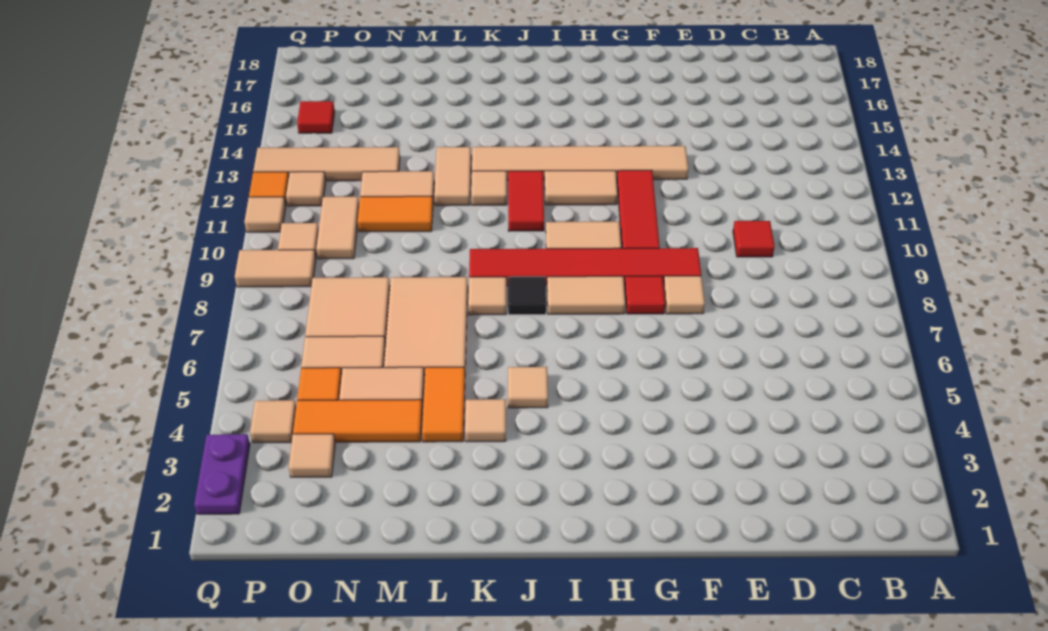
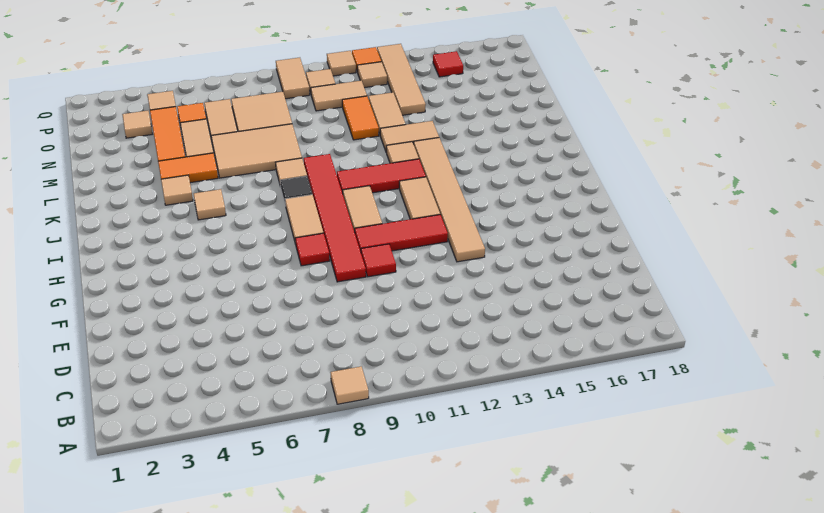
red 1x1 tile [733,221,775,257] -> red 1x1 tile moved to [361,244,396,277]
tan 1x1 tile [663,276,705,314] -> tan 1x1 tile moved to [331,366,369,404]
red 1x2 tile [508,171,544,231] -> red 1x3 tile [337,159,426,194]
purple 1x2 plate [194,434,250,514] -> none

